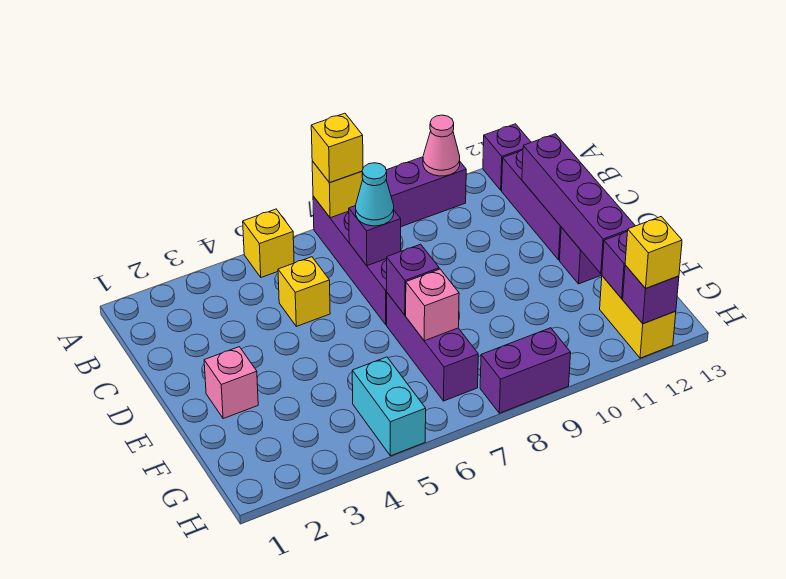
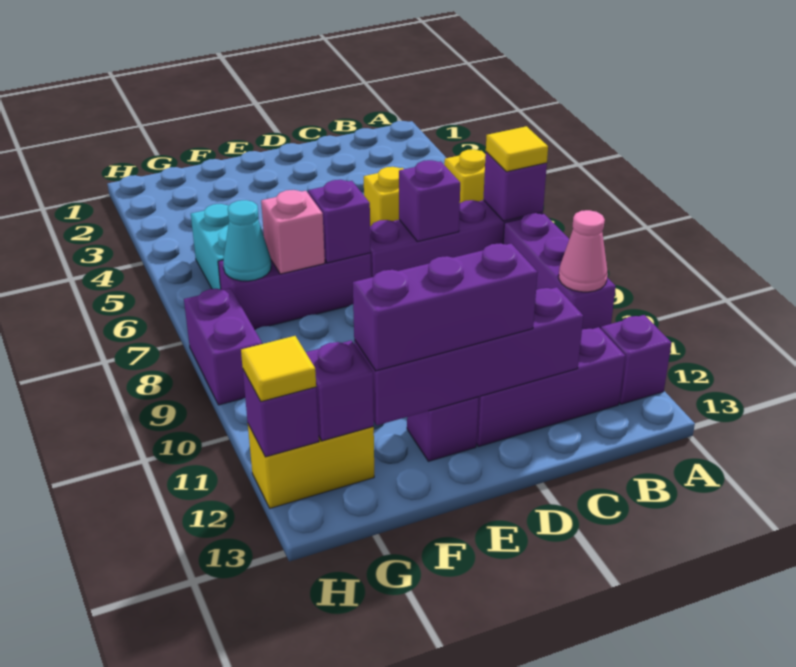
yellow 1x1 brick [312,161,363,218] -> purple 1x1 brick [483,152,547,221]
yellow 1x1 brick [311,113,363,183] -> yellow 1x1 tile [486,126,548,172]
cyan 1x1 cone [356,163,394,226] -> cyan 1x1 cone moved to [223,200,271,281]
none -> purple 1x3 brick [353,243,538,371]
pink 1x1 brick [204,347,258,419] -> none
cyan 1x2 brick [352,357,426,456] -> cyan 1x2 brick turned to [191,204,229,289]
yellow 1x1 brick [625,217,682,288] -> yellow 1x1 tile [241,336,316,402]

